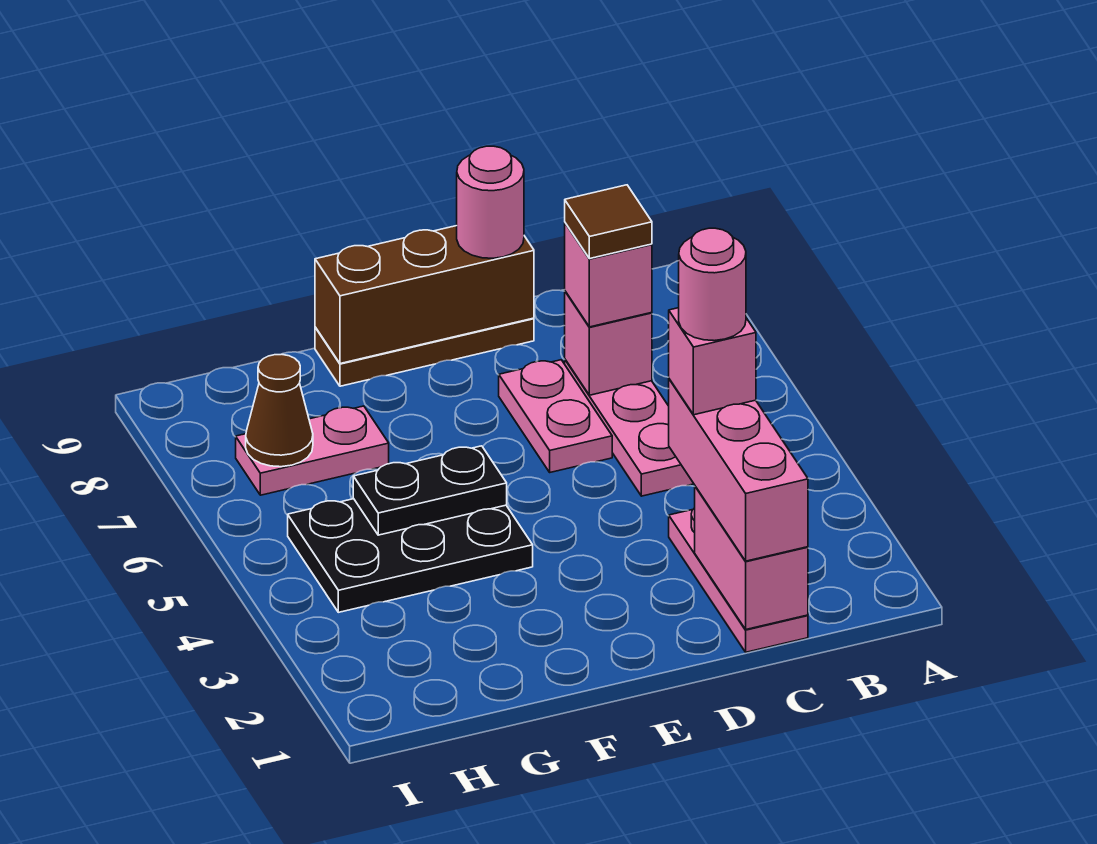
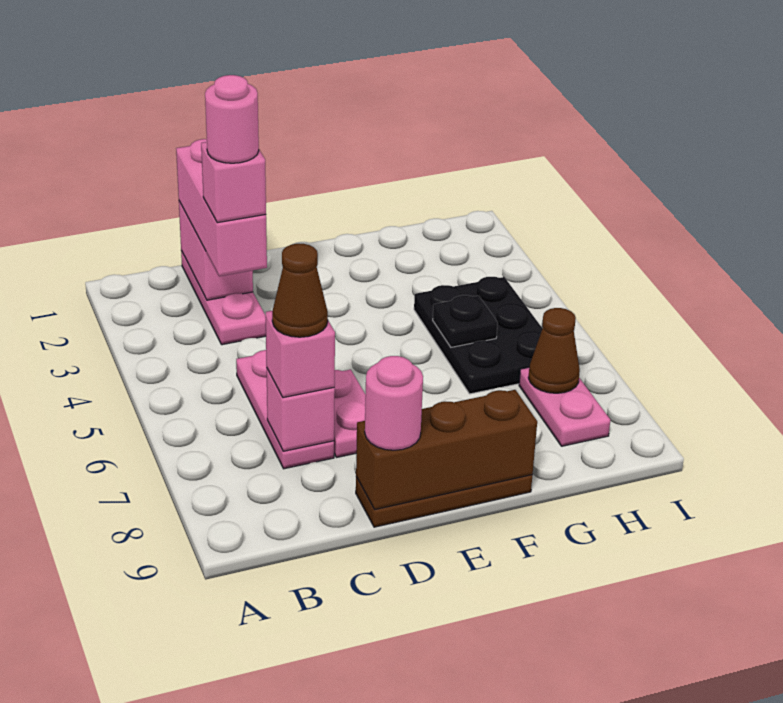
brown 1x1 tile [565,185,652,259] -> brown 1x1 cone [272,244,328,337]
black 2x3 plate [288,499,533,612] -> black 2x3 plate turned to [414,277,543,394]
black 1x2 plate [353,446,507,535] -> black 1x1 plate [433,295,498,347]
pink 1x2 plate [236,406,389,495] -> pink 1x2 plate turned to [519,367,610,446]

